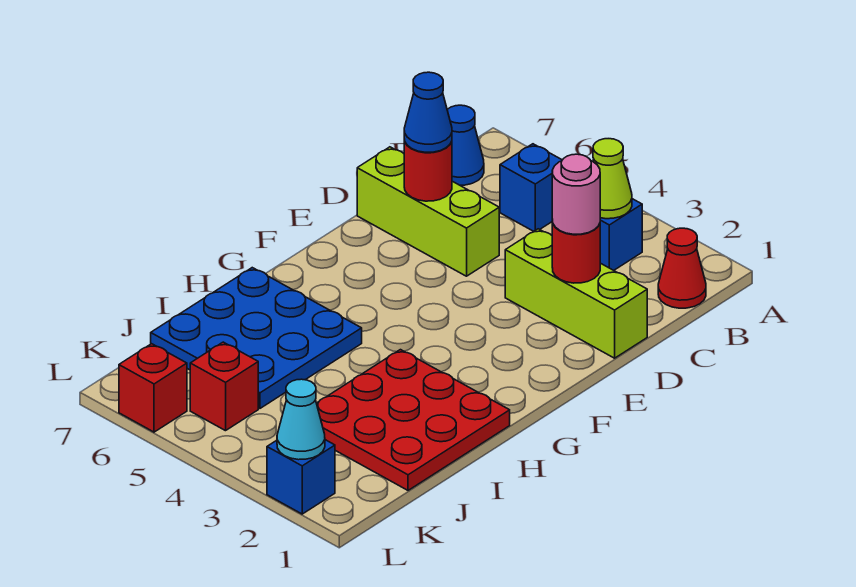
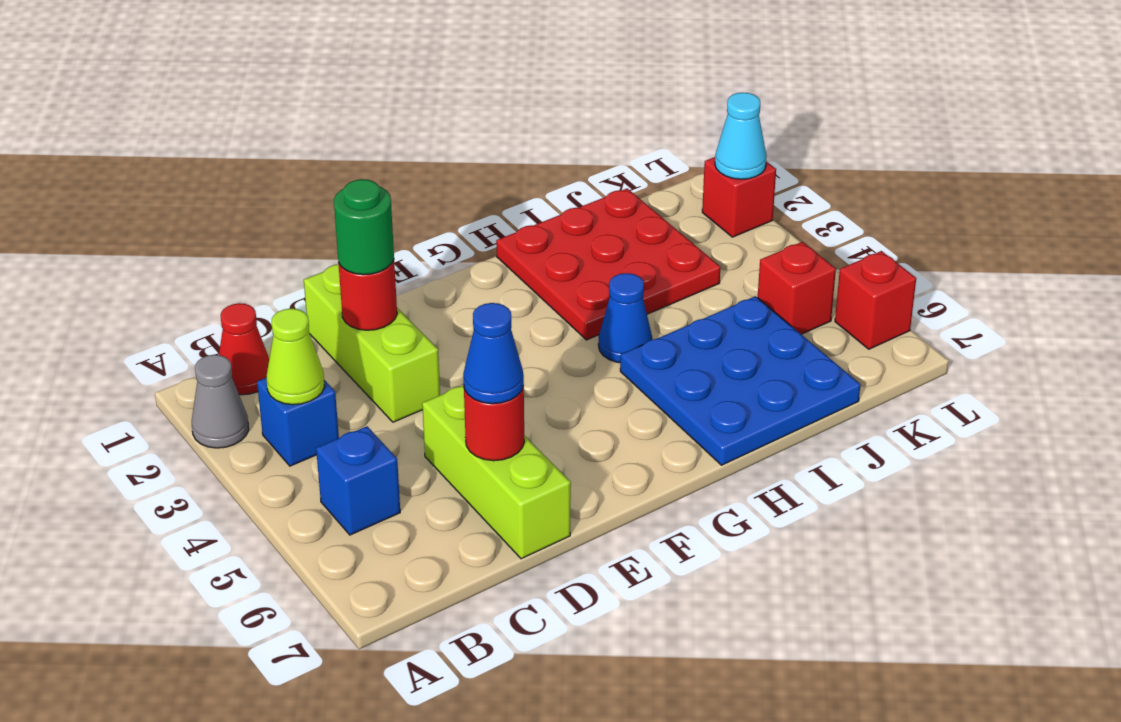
none -> grey 1x1 cone [192,355,249,448]
blue 1x1 cone [447,105,484,185] -> blue 1x1 cone moved to [598,273,652,363]
pink 1x1 round brick [552,154,600,234] -> green 1x1 round brick [334,179,394,275]
blue 1x1 brick [267,440,335,514] -> red 1x1 brick [702,157,776,237]

